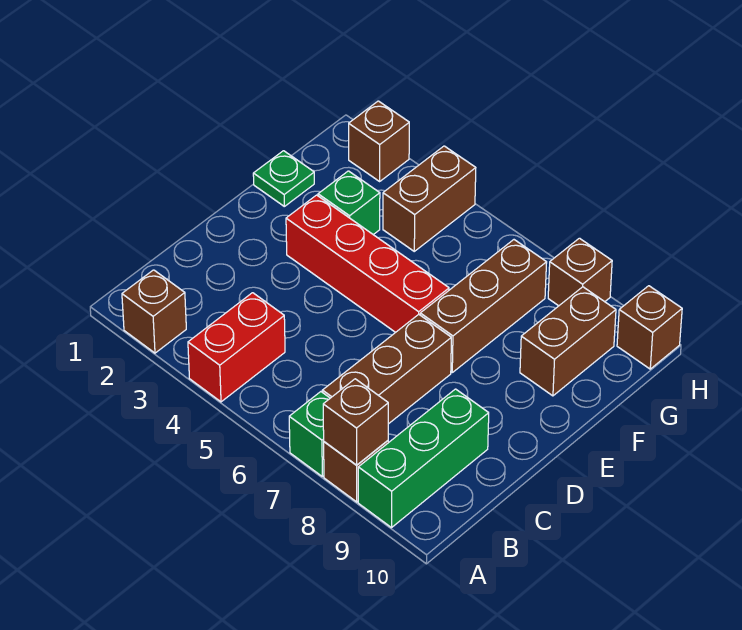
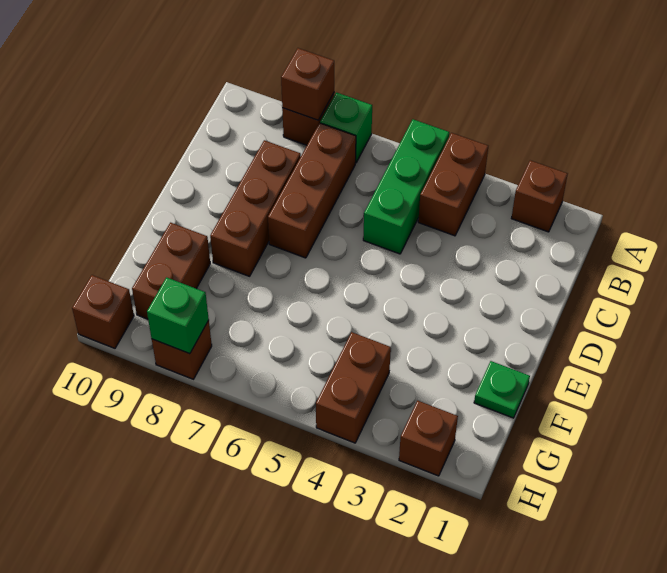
red 1x2 brick [188,293,285,402] -> brown 1x2 brick [418,133,488,236]
green 1x3 brick [358,389,489,528] -> green 1x3 brick moved to [363,119,449,254]
red 1x4 brick [286,195,449,332] -> none
brown 1x3 brick [420,240,547,372] -> brown 1x3 brick moved to [210,140,301,276]
green 1x1 brick [318,171,380,235] -> green 1x1 brick moved to [147,277,209,354]

